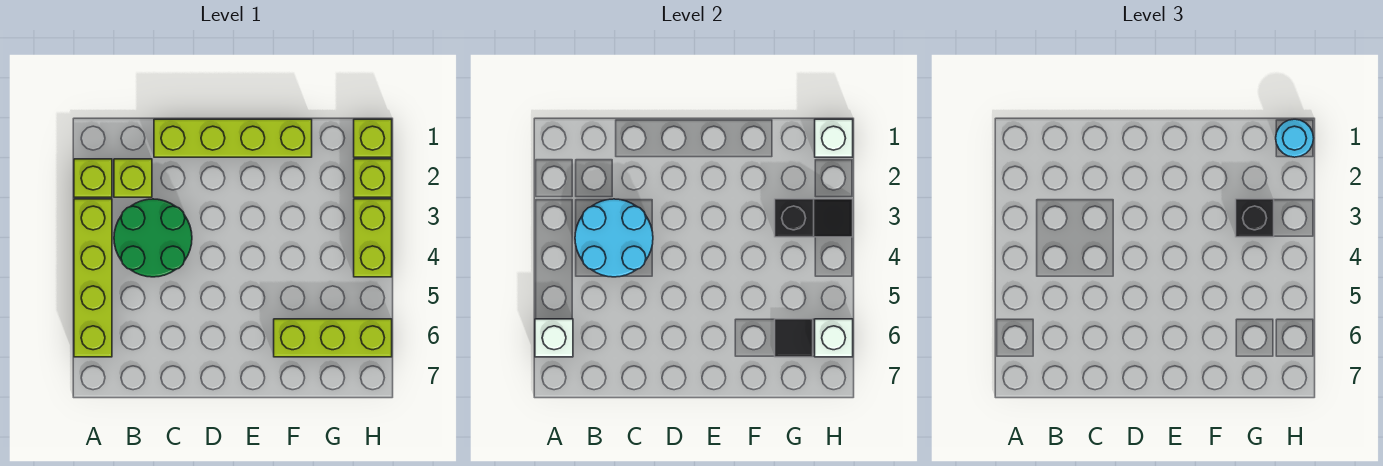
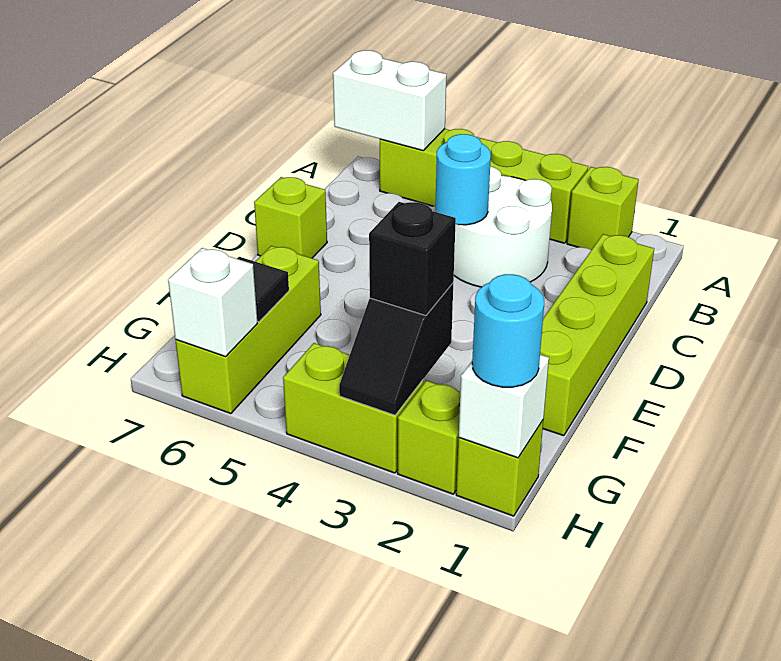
white 1x1 brick [535,319,573,357] -> white 1x2 brick [333,50,446,150]
lime 1x1 brick [114,159,152,197] -> lime 1x1 brick moved to [254,177,327,258]
green 2x2 round brick [114,199,192,277] -> white 2x2 round brick [454,167,552,287]
cyan 2x2 round brick [575,199,653,277] -> cyan 1x1 round brick [435,134,491,225]

